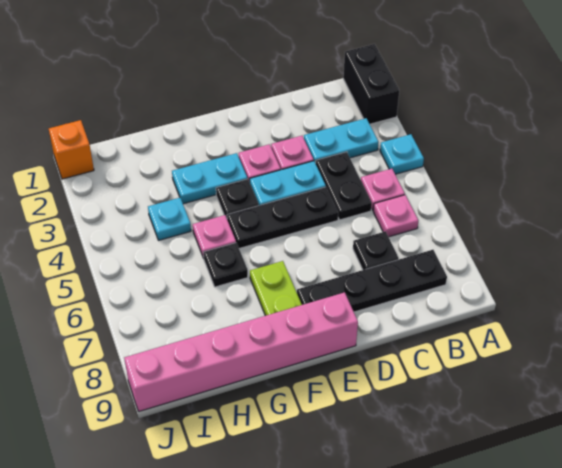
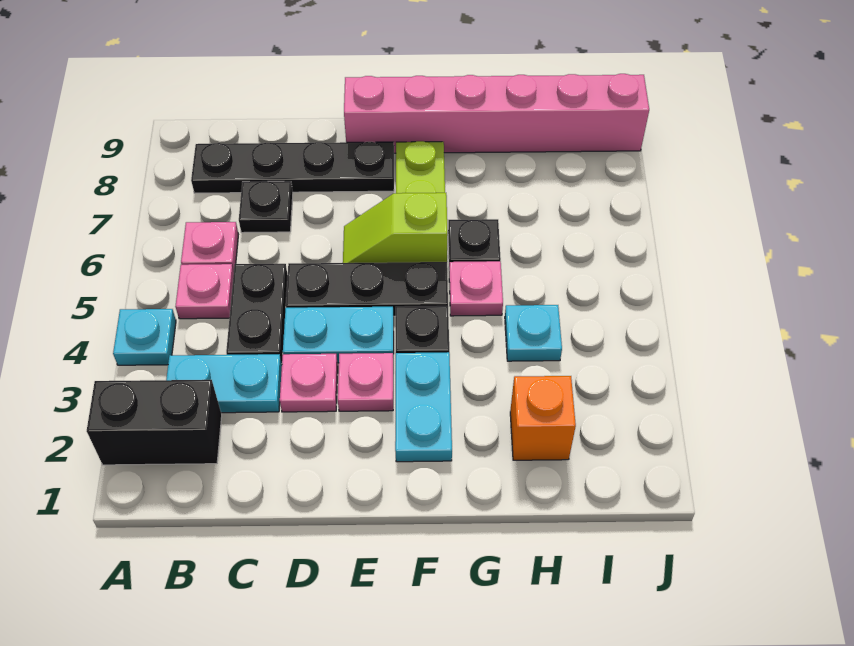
black 1x2 brick [343,44,399,124] -> black 1x2 brick turned to [87,380,222,465]
none -> lime 1x2 slope [343,193,448,263]
cyan 1x2 plate [172,153,247,204] -> cyan 1x2 plate turned to [395,352,452,462]
orange 1x1 brick [49,120,94,179] -> orange 1x1 brick moved to [510,376,576,460]

